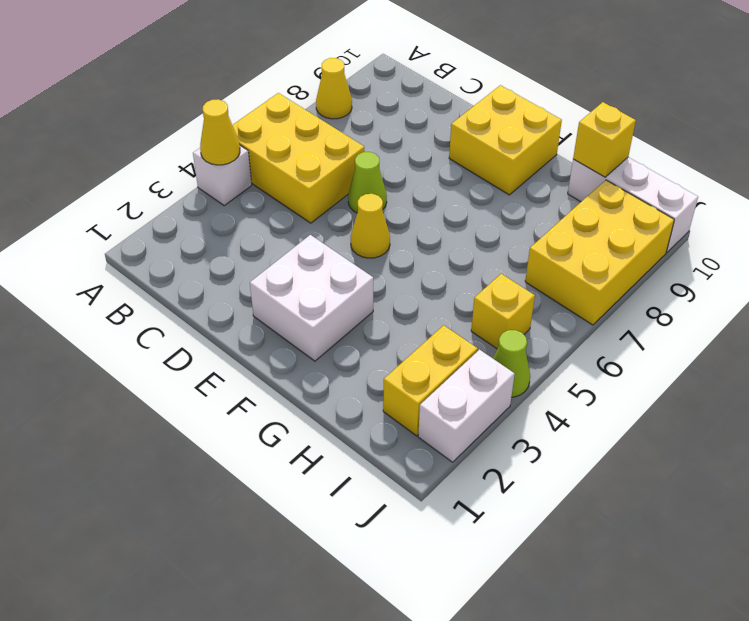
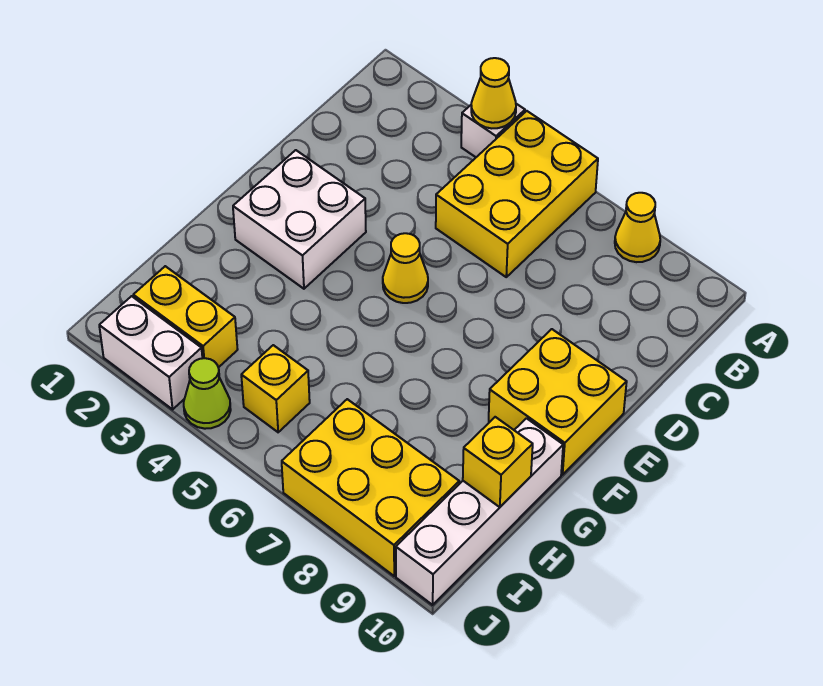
lime 1x1 cone [348,152,387,213] -> none
white 1x3 brick [568,157,698,253] -> white 1x4 brick [396,418,563,605]

